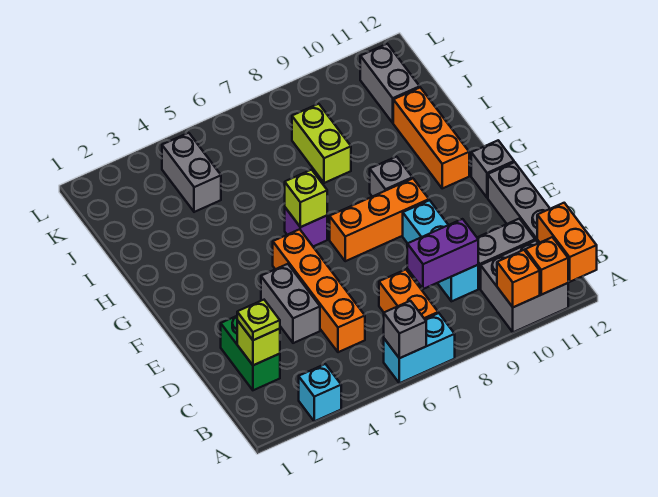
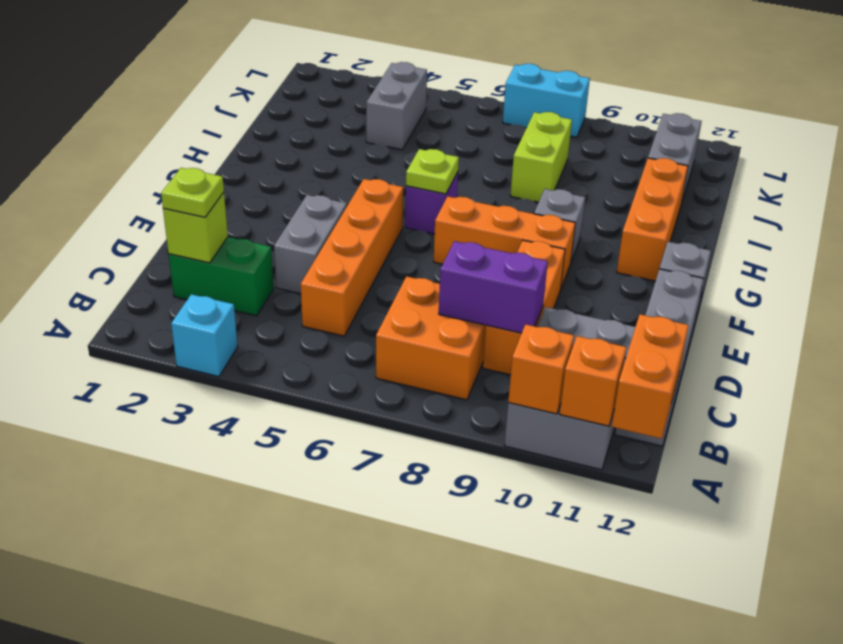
cyan 1x2 brick [384,313,455,383] -> cyan 1x2 brick moved to [503,64,590,137]
grey 1x1 brick [384,301,426,358] -> none
orange 1x2 brick [379,270,438,319] -> orange 2x2 brick [376,277,486,400]
green 1x2 brick [221,316,280,390] -> green 1x2 brick turned to [169,237,274,316]
cyan 1x3 brick [403,200,478,301] -> orange 1x3 brick [483,240,565,375]
lime 1x1 brick [285,170,327,227] -> lime 1x1 plate [406,149,459,194]

